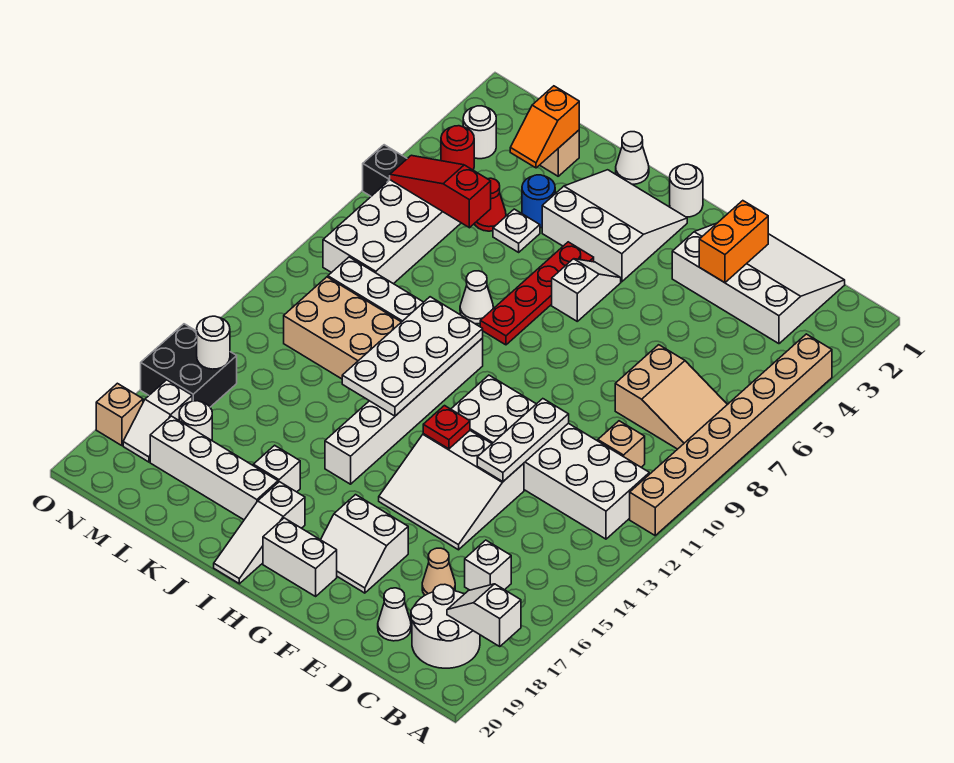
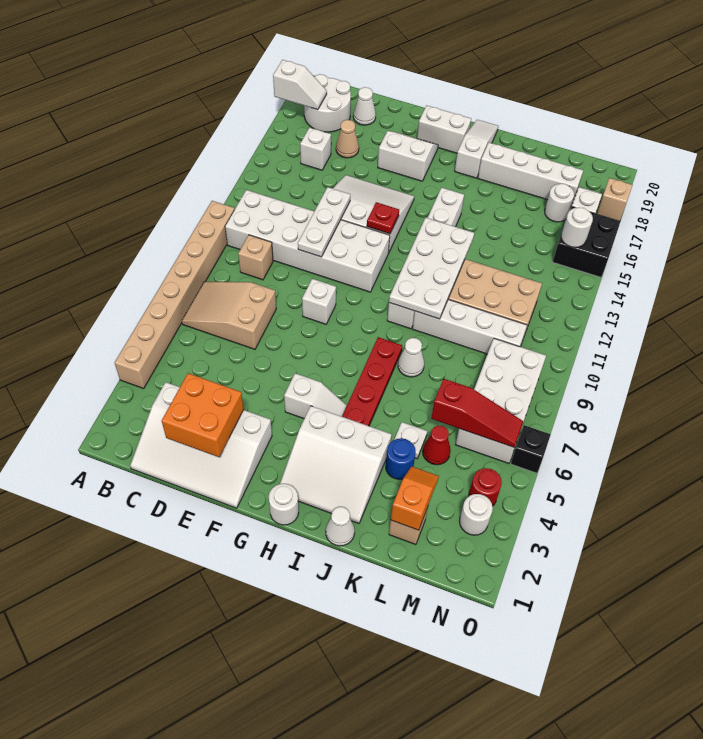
orange 1x2 brick [699,201,768,283] -> orange 2x2 brick [162,373,244,457]
white 1x2 slope [552,259,621,321] -> white 1x2 slope turned to [284,373,347,419]
white 1x1 brick [253,445,300,492] -> white 1x1 brick moved to [302,279,336,324]

